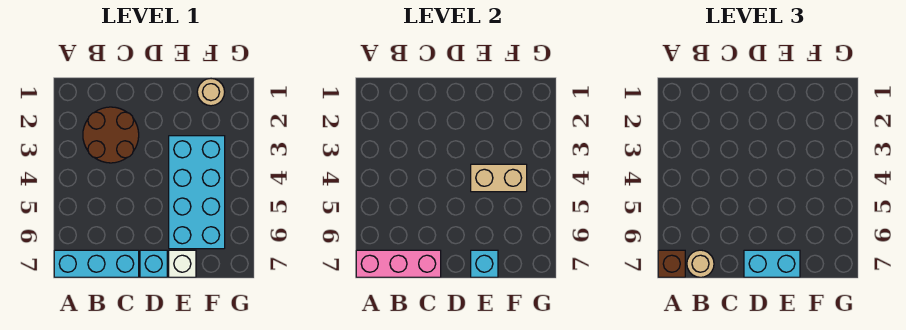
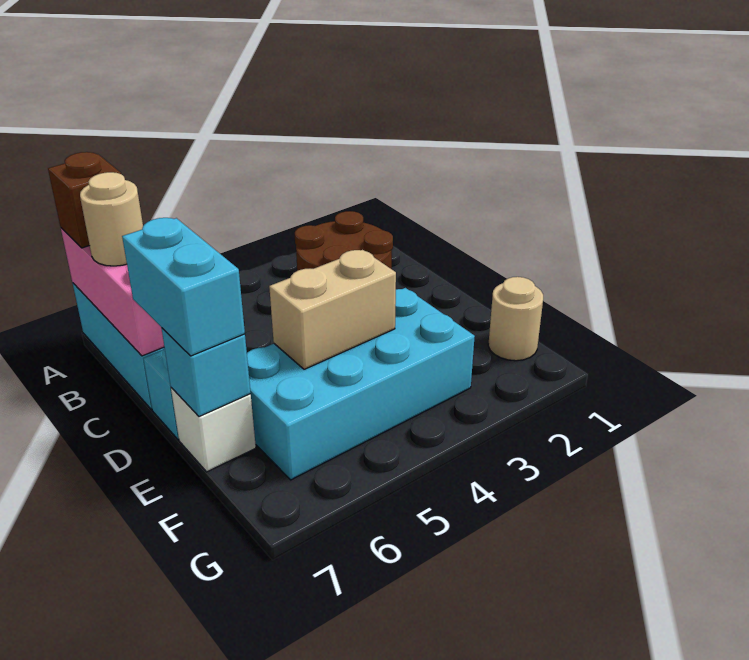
tan 1x2 brick [471,164,527,192] -> tan 1x2 brick turned to [269,250,396,369]

